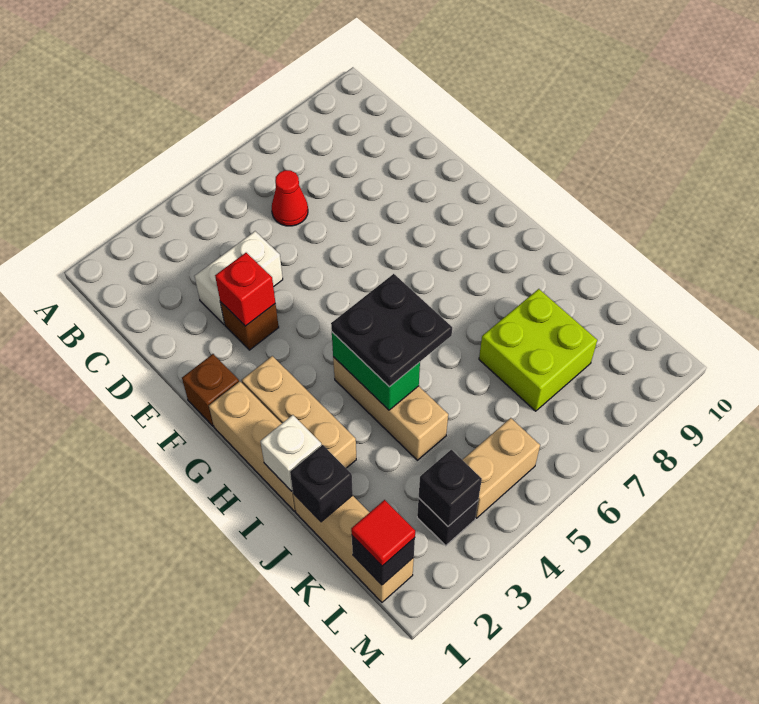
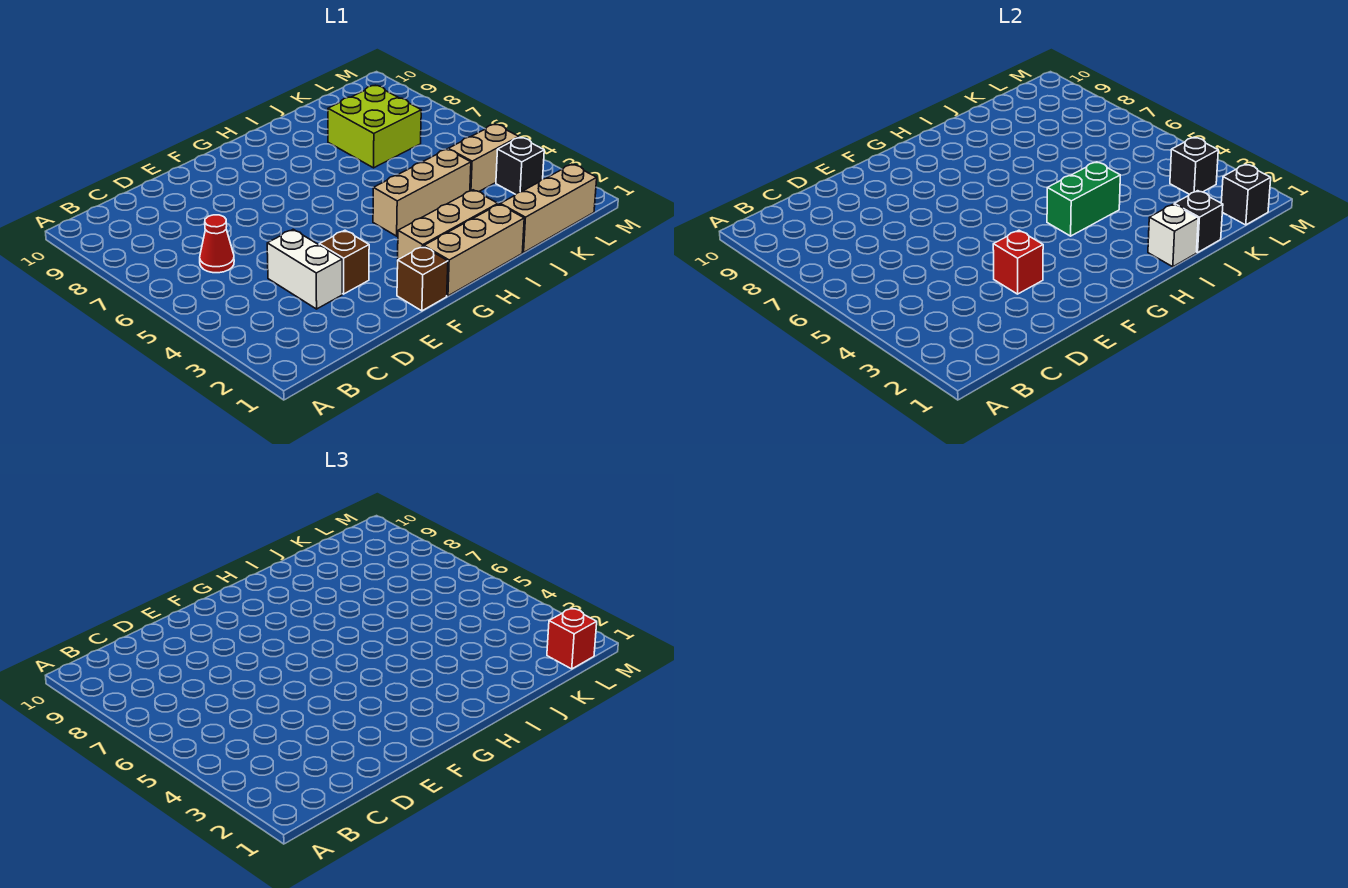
black 2x2 plate [331,274,452,387] -> none
red 1x1 tile [351,500,415,566] -> red 1x1 brick [547,608,597,669]
tan 1x2 brick [463,418,540,518] -> tan 1x2 brick turned to [448,124,519,192]

